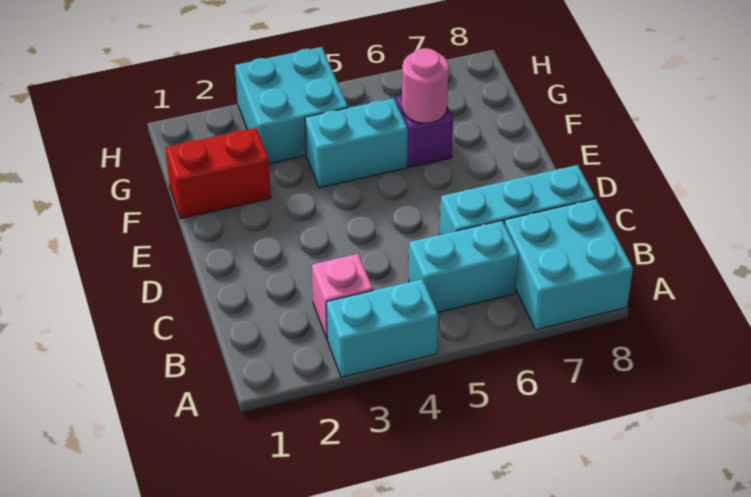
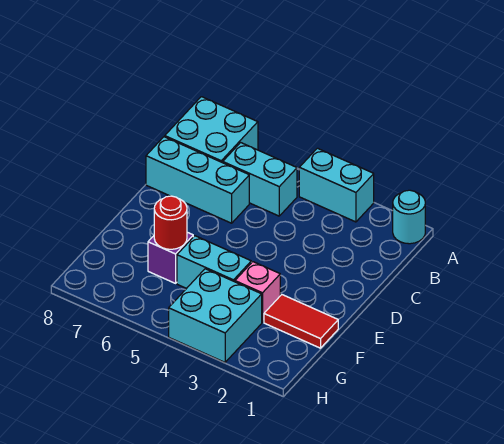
none -> cyan 1x1 round brick [393,190,425,244]
pink 1x1 brick [312,254,373,338] -> pink 1x1 brick moved to [235,262,280,322]
red 1x2 brick [165,128,271,219] -> red 1x2 tile [264,295,338,348]
pink 1x1 round brick [402,48,449,123] -> red 1x1 round brick [154,196,187,249]

